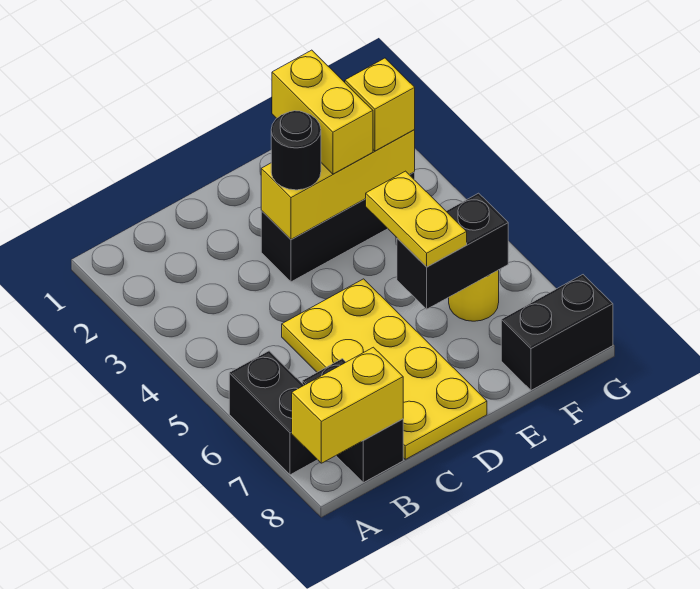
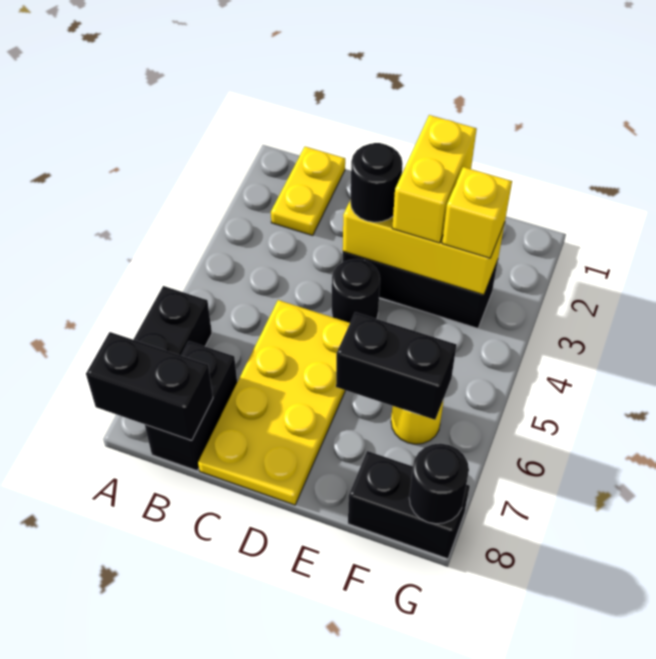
yellow 1x2 brick [292,347,403,463] -> black 1x2 brick [86,332,213,441]
none -> black 1x1 round brick [332,259,380,323]
yellow 1x2 plate [366,171,467,267] -> yellow 1x2 plate moved to [271,147,345,235]
none -> black 1x1 round brick [409,444,469,524]

